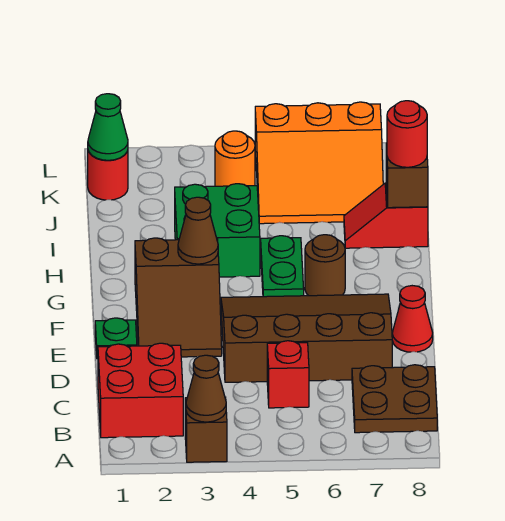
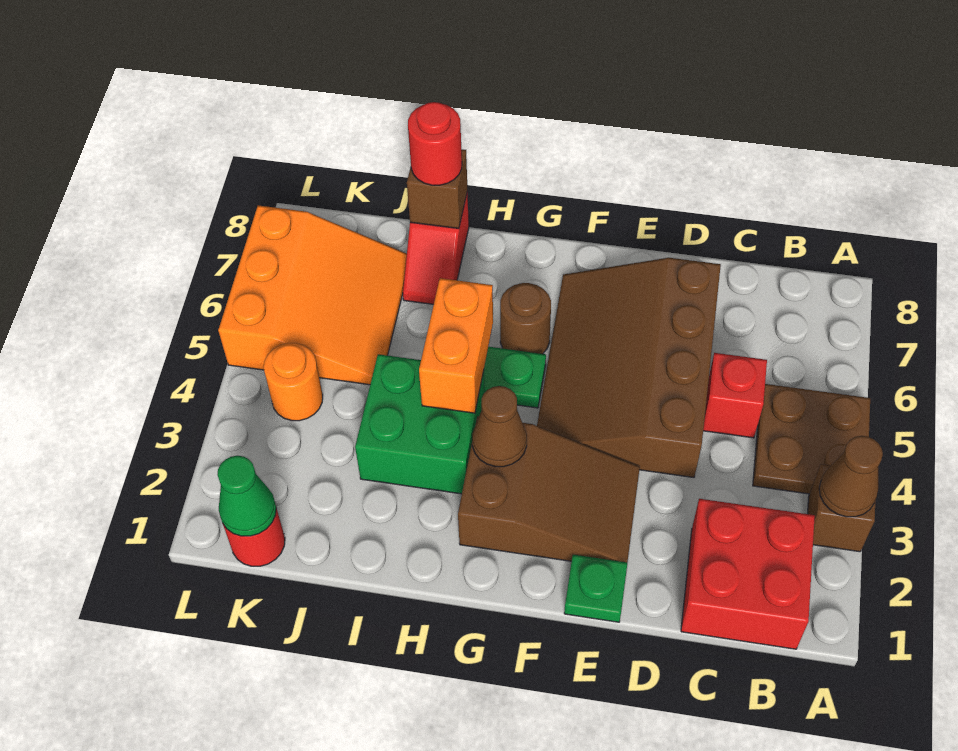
brown 2x2 plate [352,365,437,433] -> brown 2x2 plate moved to [753,384,870,494]
red 1x1 cone [392,286,433,352] -> none
none -> orange 1x2 brick [419,278,493,413]

